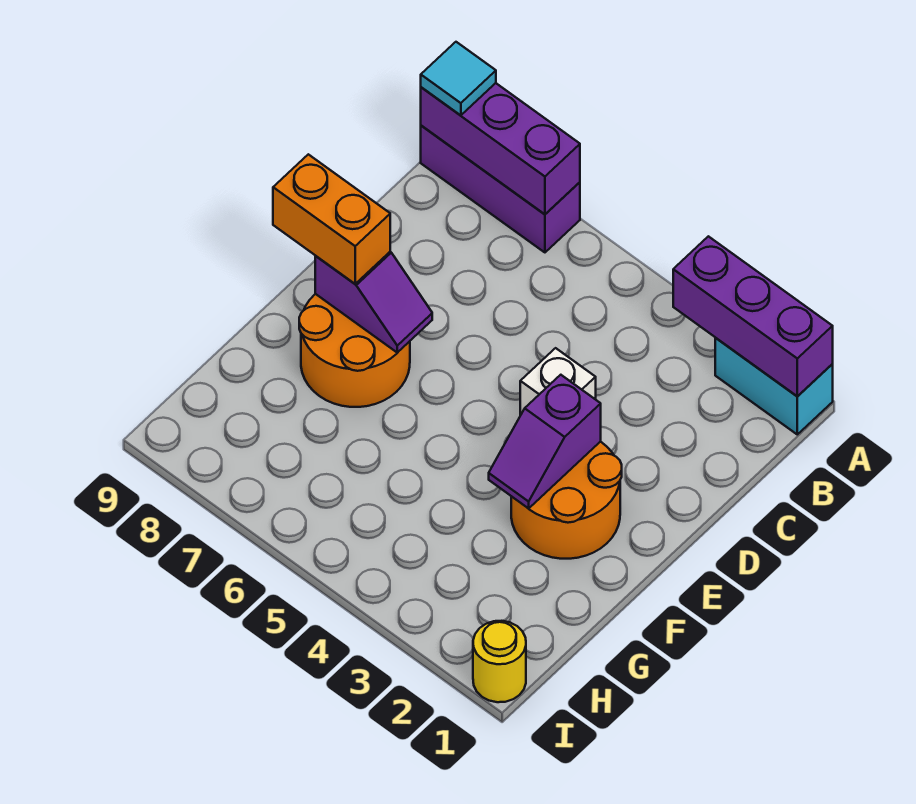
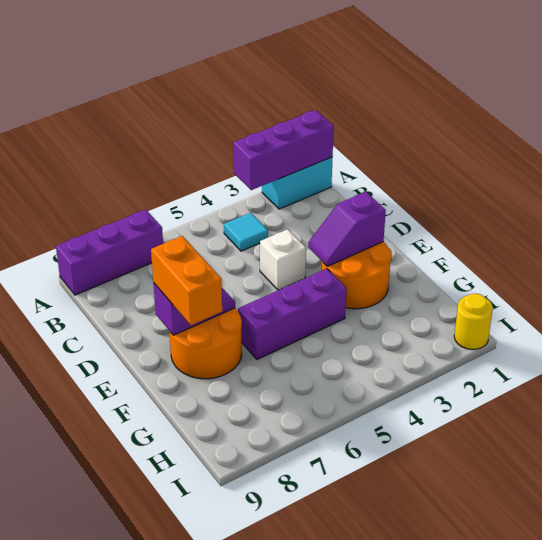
purple 1x3 brick [421,83,580,214] -> purple 1x3 brick moved to [238,269,346,359]
cyan 1x1 tile [421,42,496,115] -> cyan 1x1 tile moved to [224,213,268,251]
purple 1x2 slope [489,375,601,509] -> purple 1x2 slope turned to [308,192,386,266]
orange 1x2 brick [273,154,390,284] -> orange 1x2 brick turned to [151,236,222,325]

